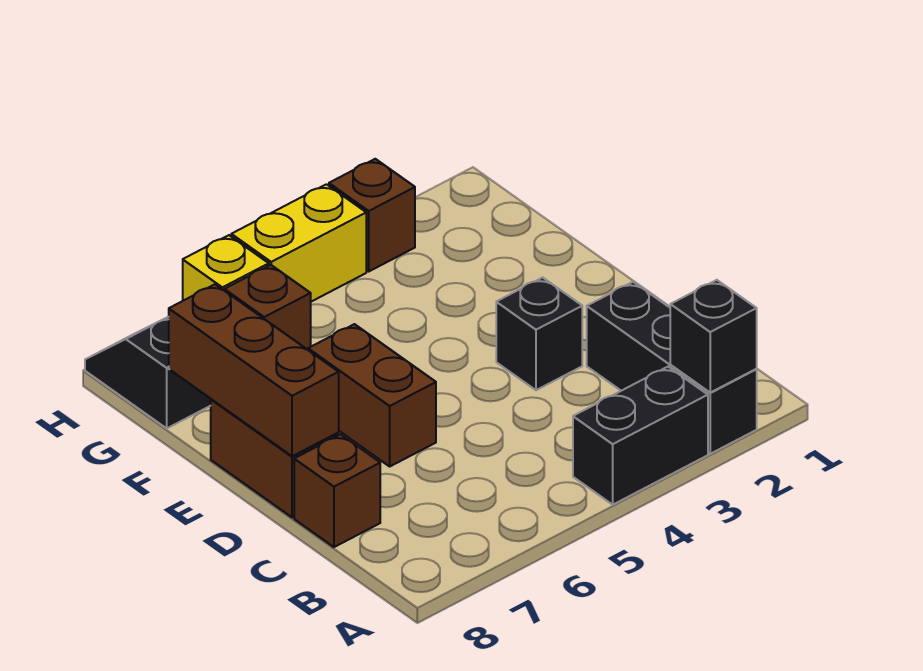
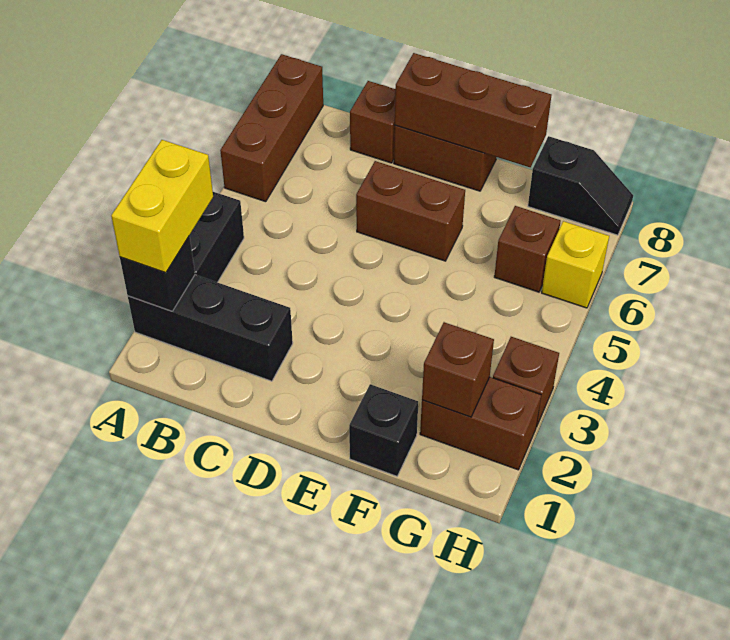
none -> brown 1x3 brick [220,54,323,202]
black 1x1 brick [496,278,582,390] -> black 1x1 brick moved to [349,384,418,476]
none -> brown 1x2 brick [420,377,541,470]
none -> brown 1x1 brick [422,322,494,417]
yellow 1x2 brick [231,184,366,302] -> yellow 1x2 brick moved to [111,140,213,273]

